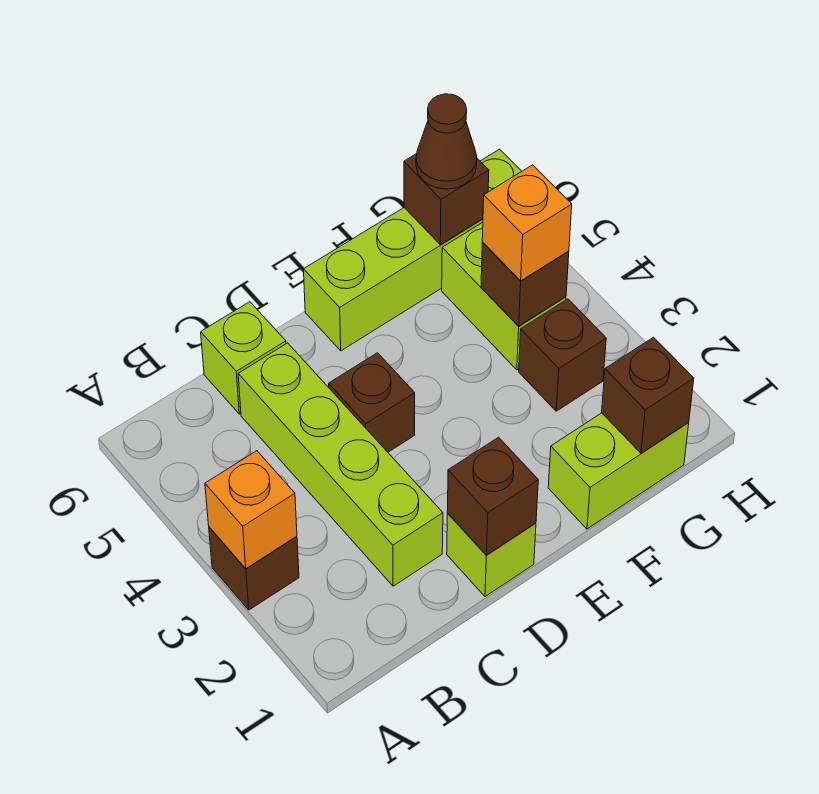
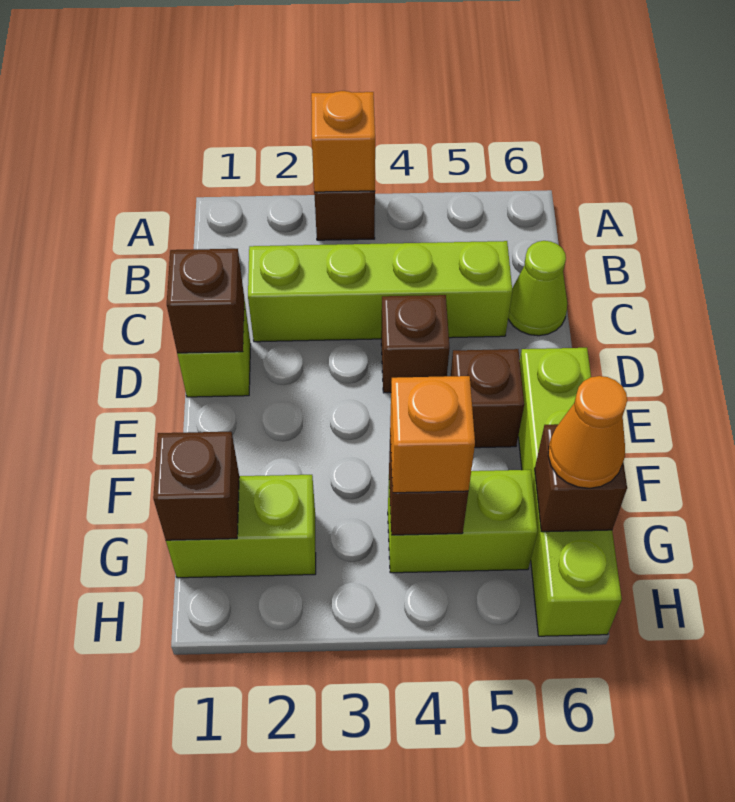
lime 1x1 brick [201,302,286,414] -> lime 1x1 cone [508,241,567,336]
lime 1x2 brick [548,413,689,529] -> lime 1x2 brick turned to [166,475,316,578]
brown 1x1 brick [519,299,606,411] -> brown 1x1 brick moved to [451,349,524,448]
brown 1x1 cone [416,94,477,189] -> orange 1x1 cone [548,376,627,488]

